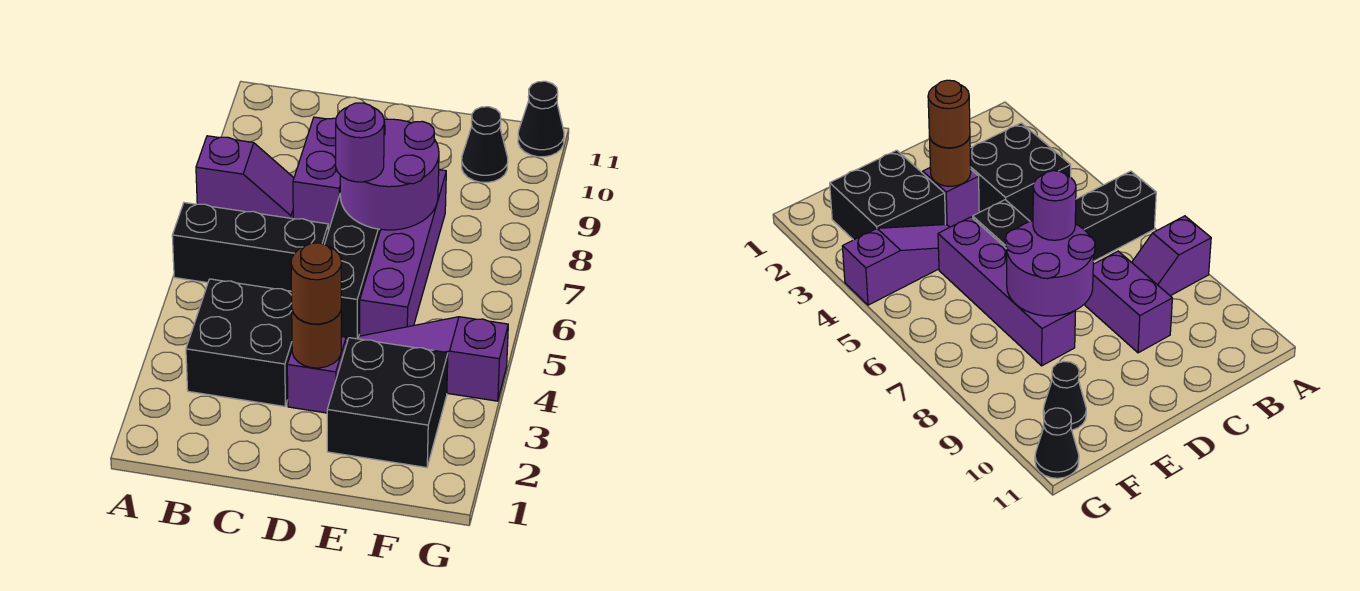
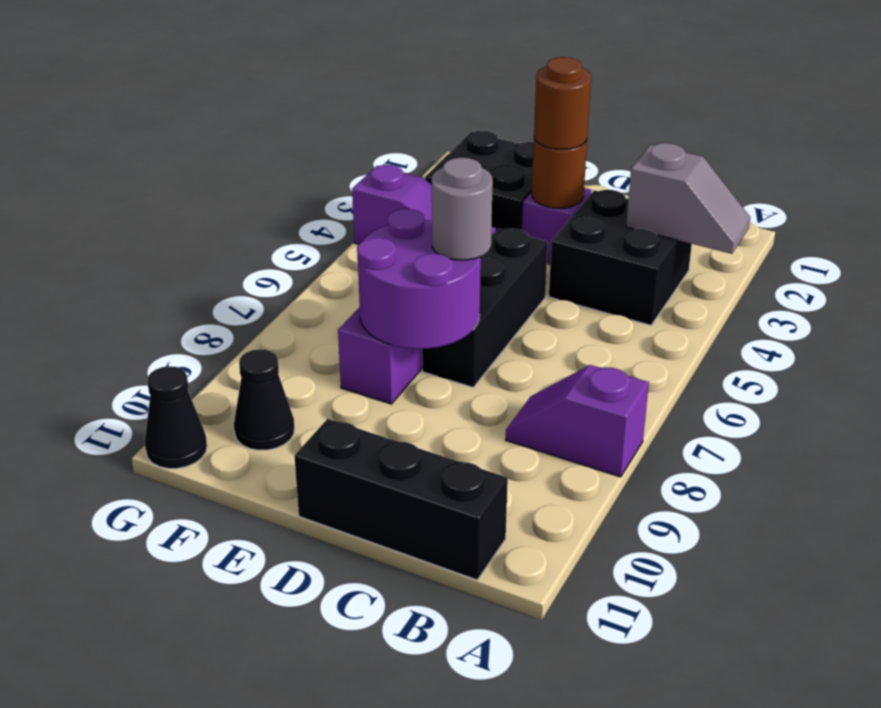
none -> grey 1x2 slope [626,143,750,254]
black 1x3 brick [172,203,328,291] -> black 1x3 brick moved to [294,419,508,580]
purple 1x2 brick [293,117,340,229] -> none
purple 1x1 round brick [336,103,384,182] -> grey 1x1 round brick [432,158,493,260]

